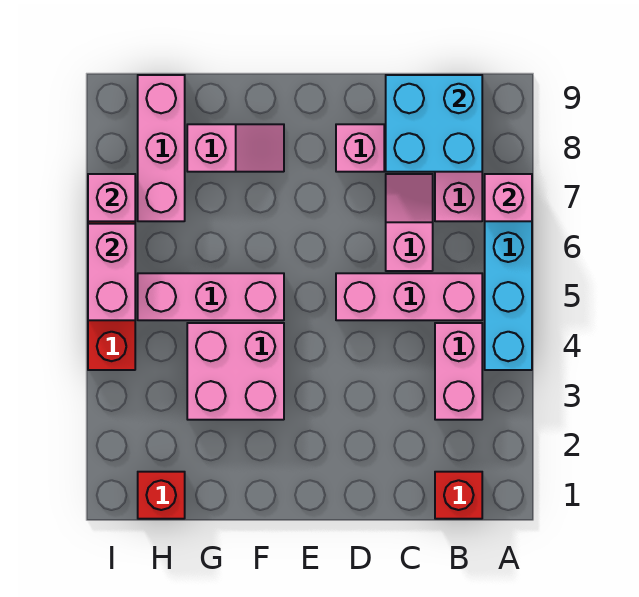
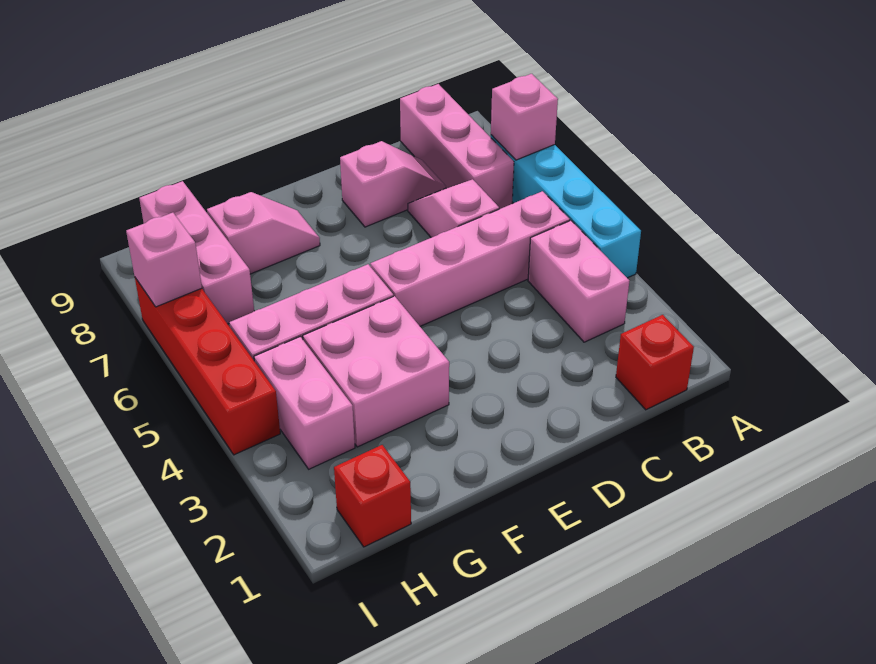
pink 1x3 brick [336,273,482,320] -> pink 1x4 brick [370,191,570,326]
cyan 2x2 brick [386,75,482,172] -> none
pink 1x2 brick [88,224,135,320] -> pink 1x2 brick moved to [254,337,355,469]

